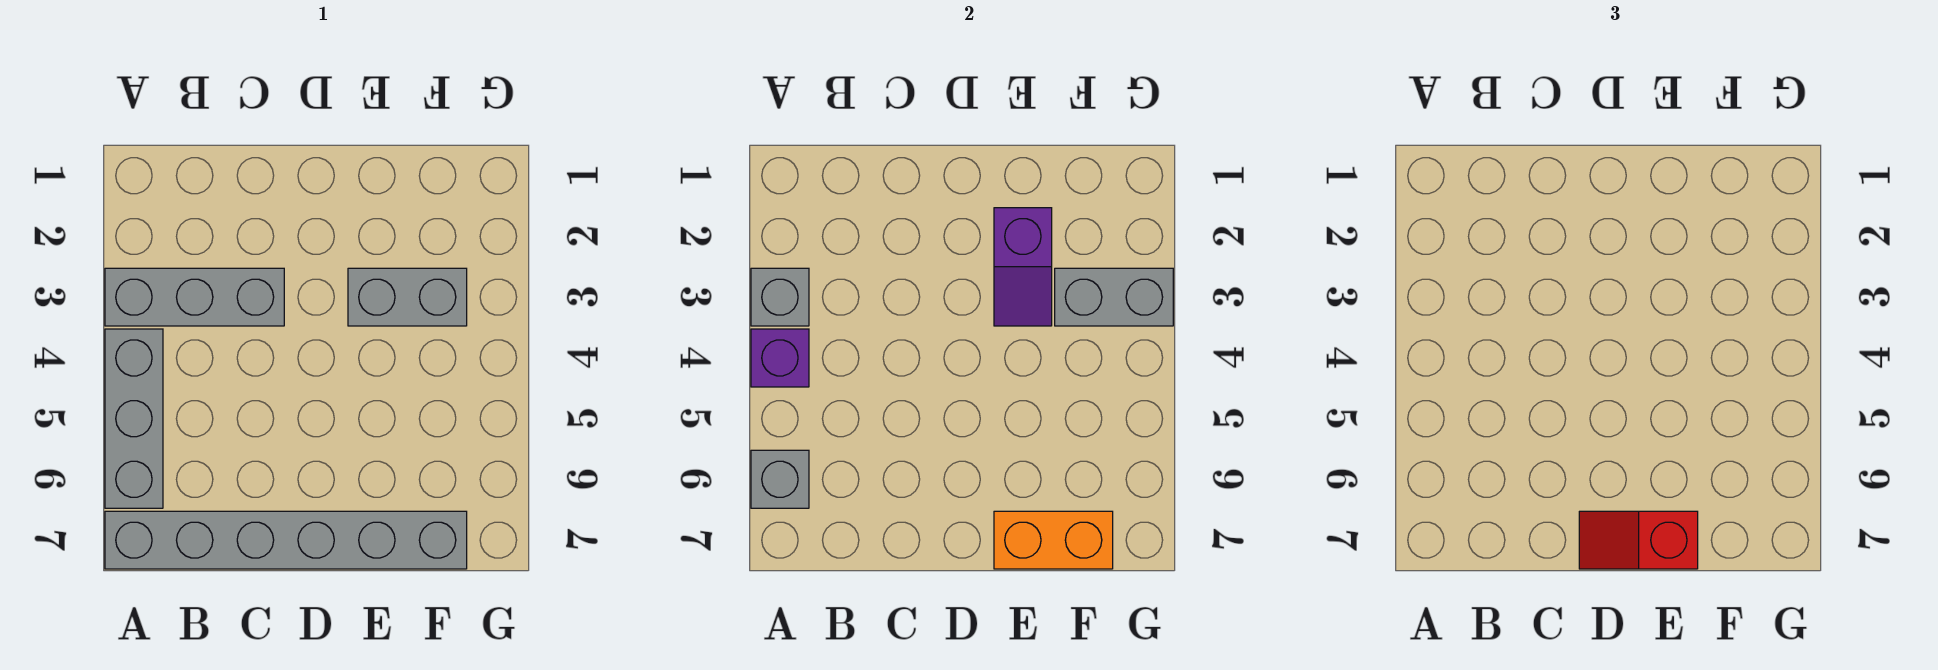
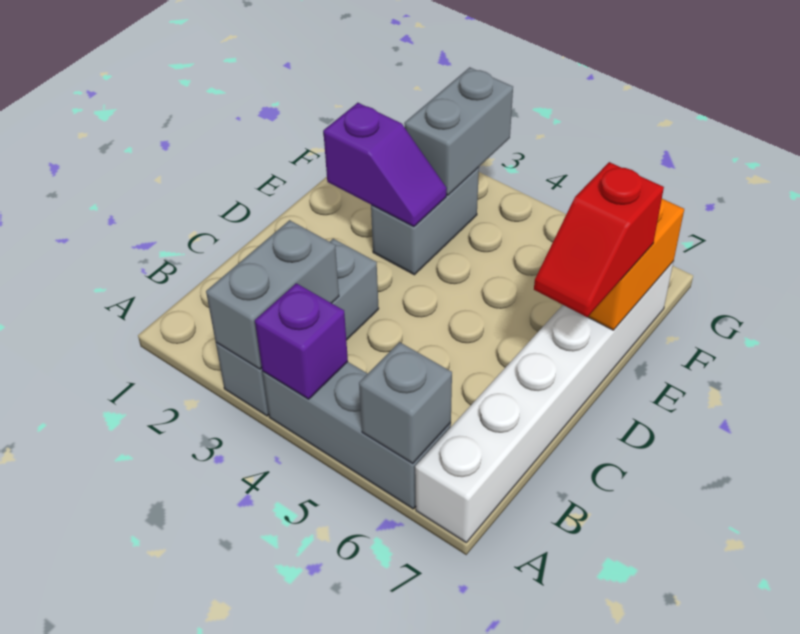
grey 1x1 brick [751,268,809,326] -> grey 1x2 brick [206,220,339,369]
grey 1x6 brick [105,511,467,569] -> white 1x6 brick [415,261,674,542]

